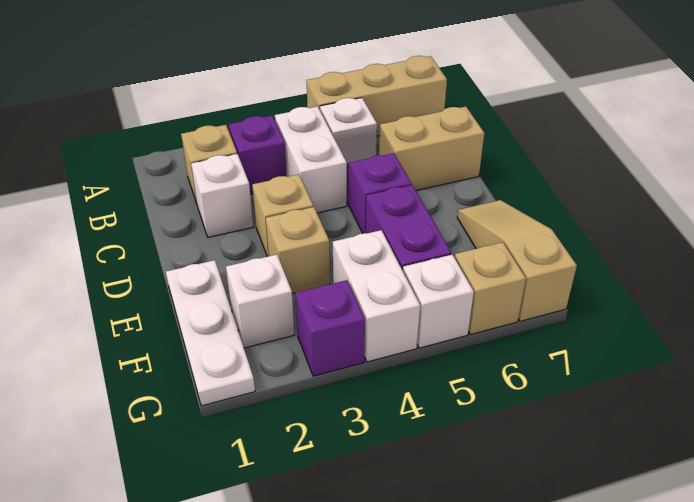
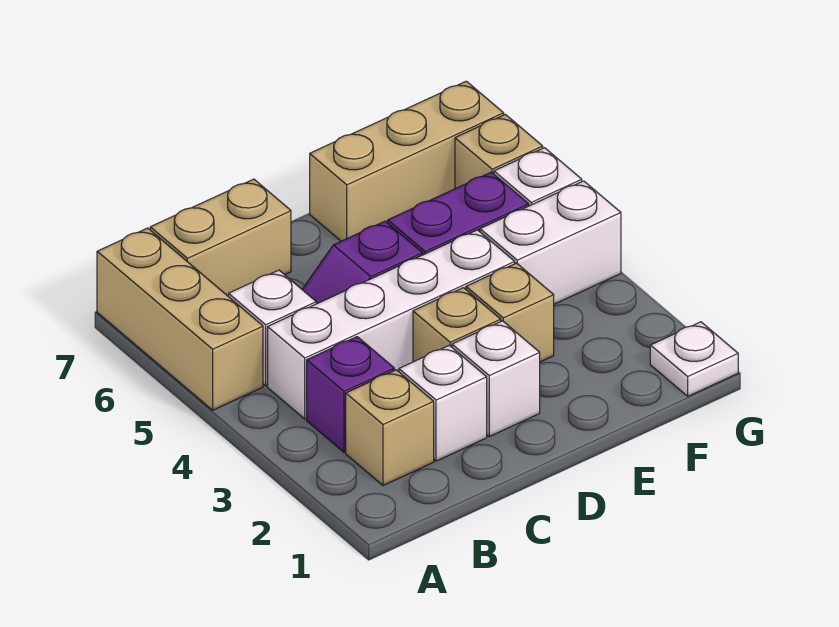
white 1x2 brick [275,106,347,213] -> white 1x4 brick [268,230,515,419]
tan 1x2 brick [379,107,484,191] -> tan 1x2 brick turned to [150,179,291,296]
white 1x3 plate [166,260,255,406] -> white 1x1 plate [650,322,738,396]
tan 1x3 slope [457,200,577,321] -> tan 1x3 brick [310,81,504,241]
white 1x1 brick [226,255,295,348] -> white 1x1 brick moved to [452,321,540,437]
purple 1x1 brick [295,280,365,376] -> none

